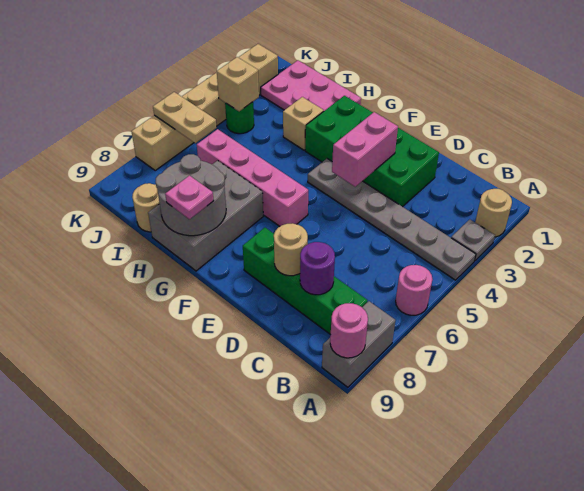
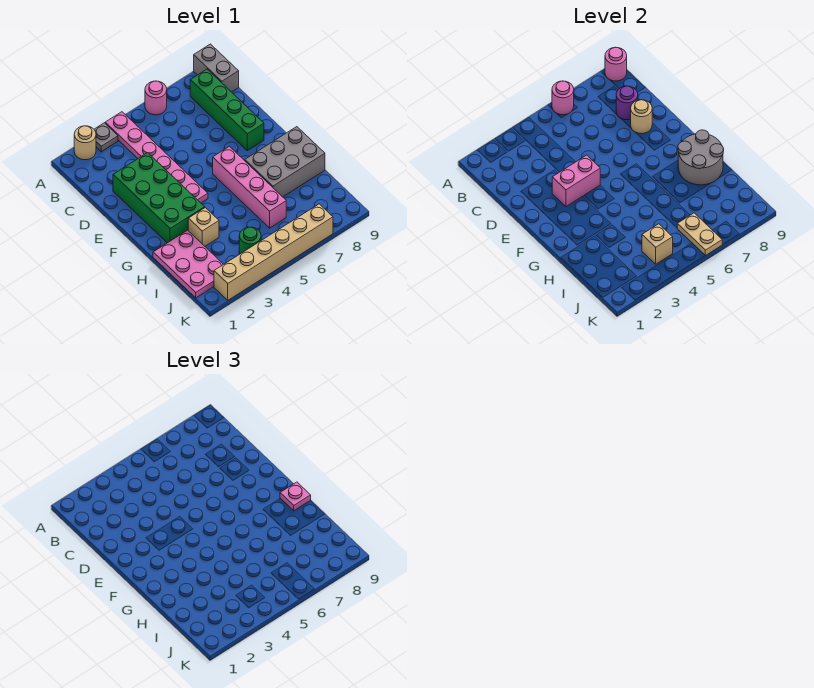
grey 1x6 plate [308,159,476,280] -> pink 1x6 plate [105,112,208,203]
none -> pink 1x1 round brick [552,81,574,115]
grey 1x2 brick [322,301,395,387] -> grey 1x2 brick turned to [194,44,239,92]
tan 1x1 round brick [132,183,160,232] -> none

